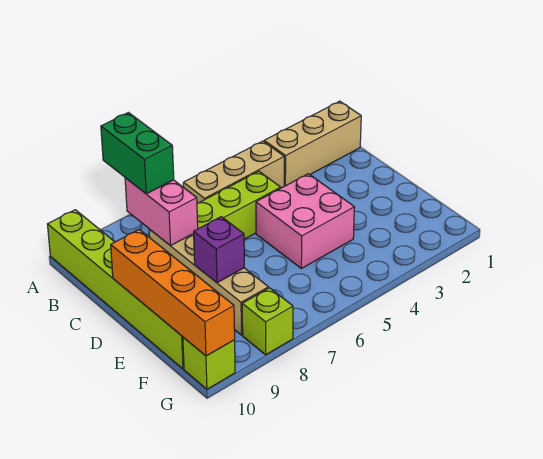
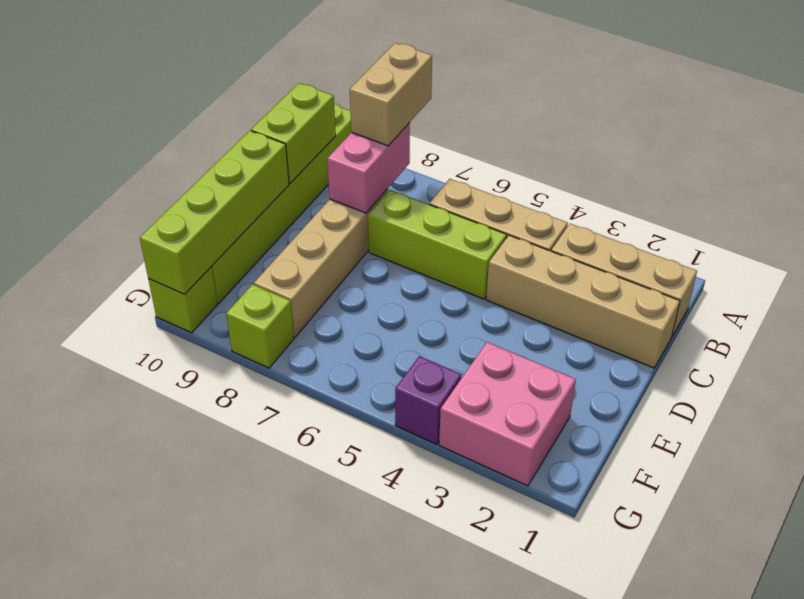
green 1x2 brick [101,113,174,194] -> tan 1x2 brick [350,43,432,146]
none -> lime 1x2 brick [251,83,336,183]
none -> tan 1x4 brick [486,235,680,368]
pink 2x2 brick [256,174,355,268] -> pink 2x2 brick moved to [439,342,576,486]
orange 1x4 brick [111,230,235,356] -> lime 1x4 brick [140,131,289,294]
purple 1x1 brick [194,217,244,283] -> purple 1x1 brick moved to [395,356,461,444]

